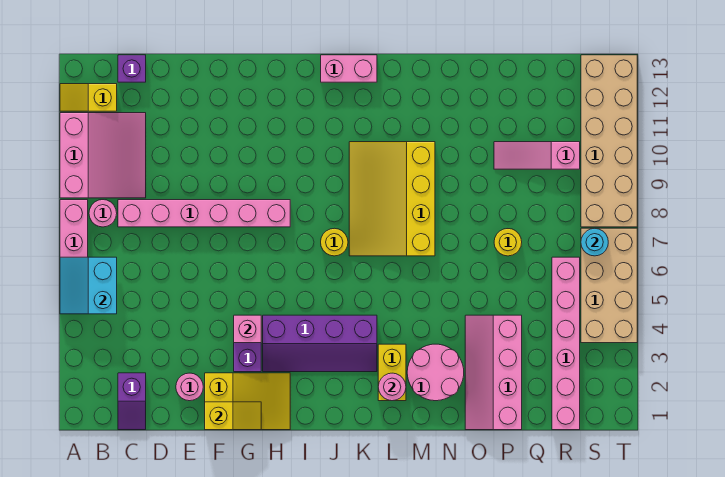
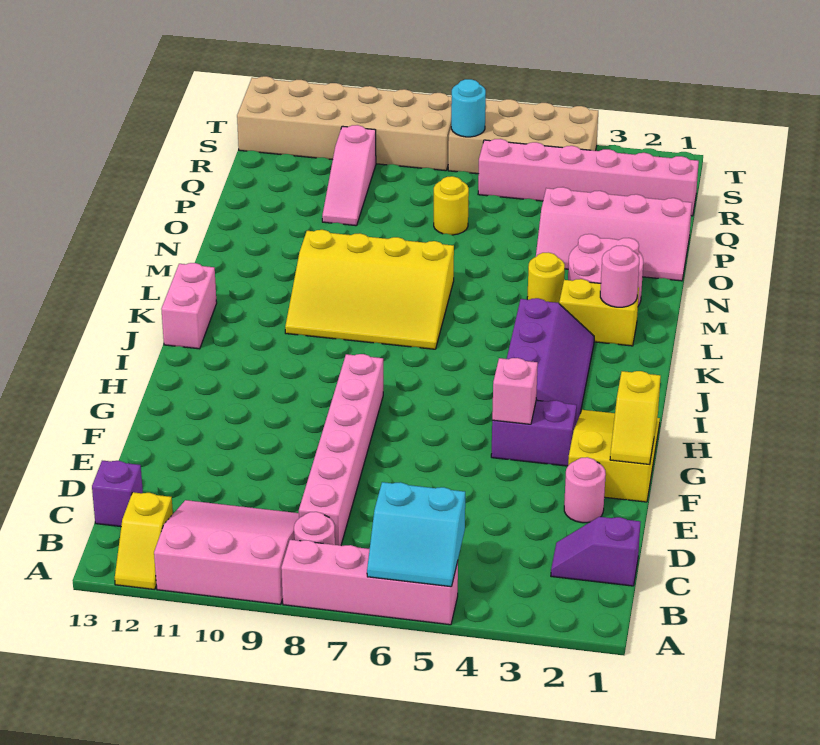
purple 1x2 slope [118,373,146,430] -> purple 1x2 slope turned to [551,517,641,586]
yellow 1x2 slope [205,402,261,430] -> yellow 1x2 slope turned to [610,371,661,465]
yellow 1x1 round brick [321,228,348,256] -> yellow 1x1 round brick moved to [527,253,565,303]

